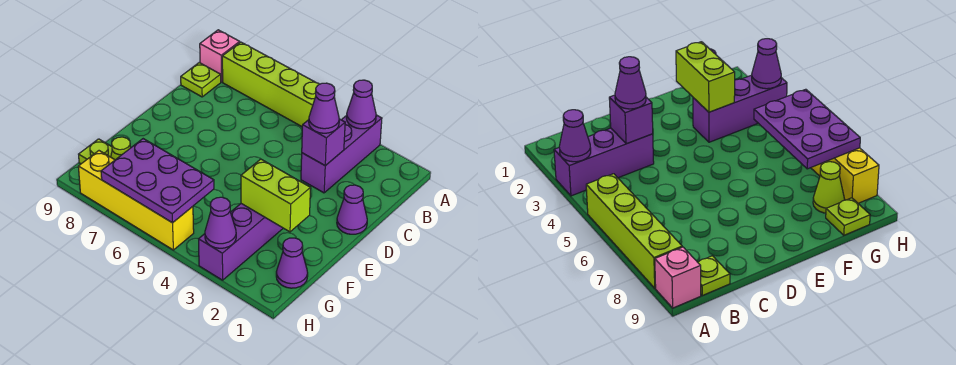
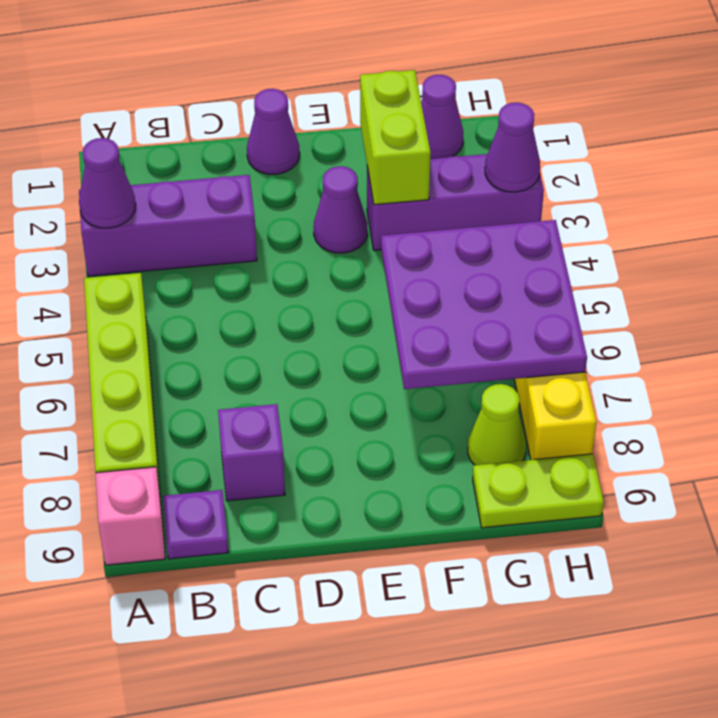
lime 1x1 plate [181,63,221,97] -> purple 1x1 plate [163,490,229,559]
purple 1x1 brick [302,119,345,166] -> purple 1x1 brick moved to [218,404,285,501]
purple 1x1 cone [309,83,339,133] -> purple 1x1 cone moved to [314,166,367,253]
purple 2x3 plate [101,139,214,223] -> purple 3x3 plate [381,220,587,389]
lime 1x1 plate [79,139,112,164] -> lime 1x2 plate [473,454,604,528]

